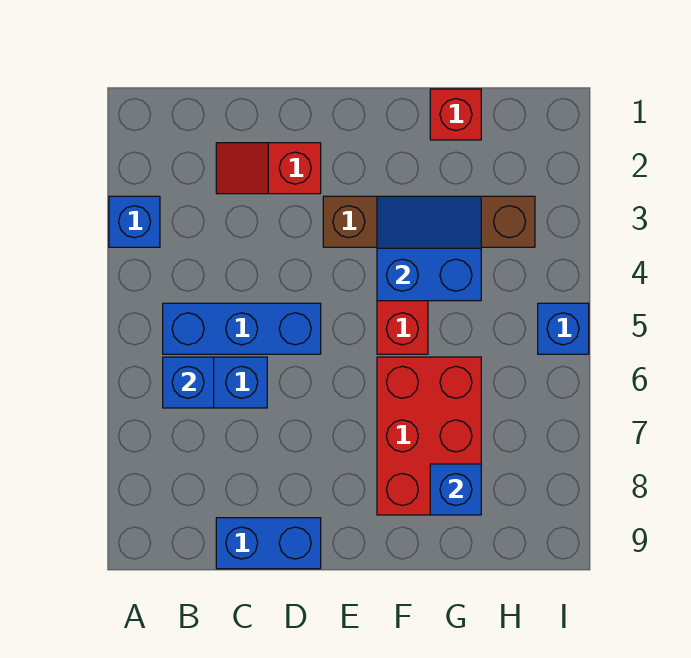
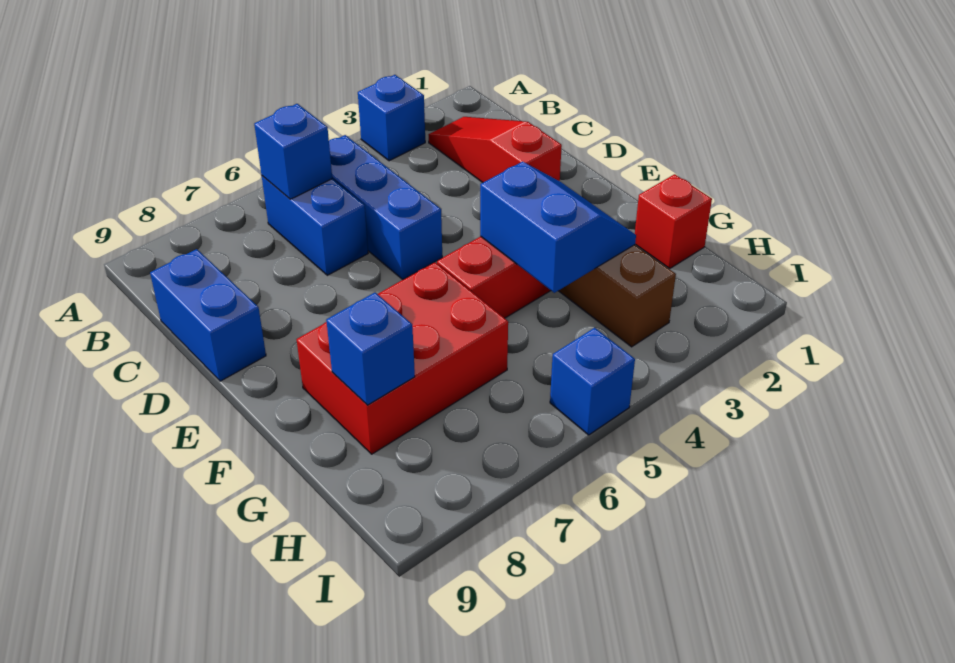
red 1x2 slope [216,143,321,194] -> red 1x3 slope [428,117,562,182]

